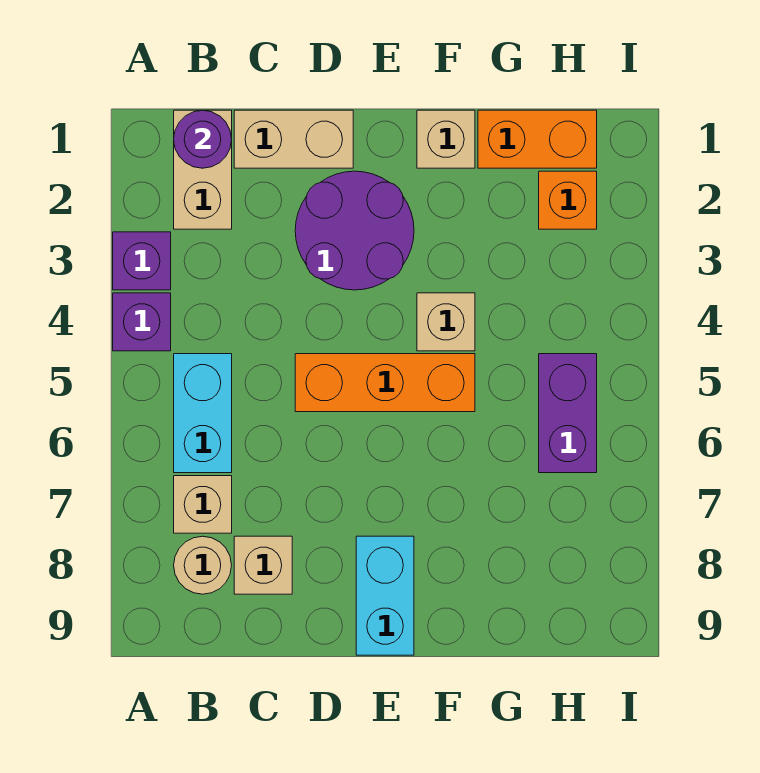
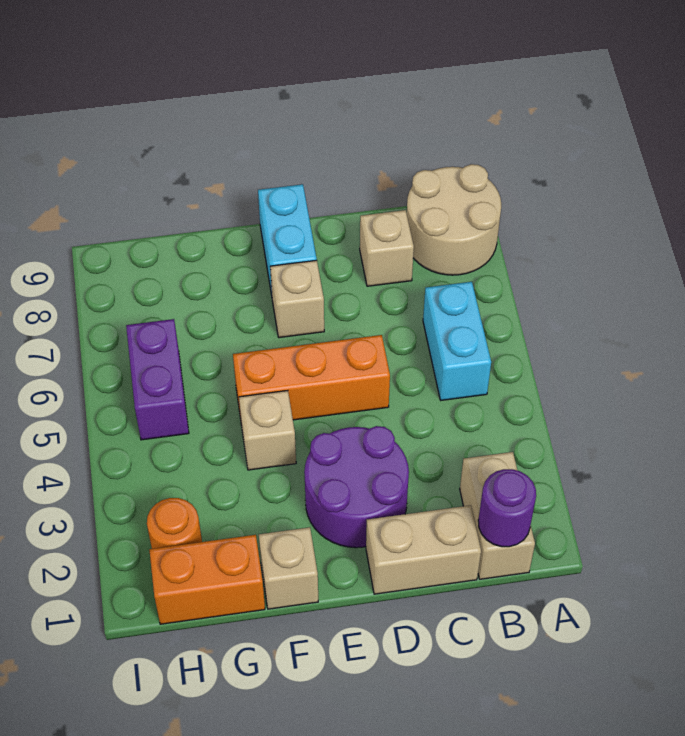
purple 1x1 brick [113,232,171,290] -> none
purple 1x1 brick [113,293,171,351] -> none
tan 1x1 brick [174,476,232,533] -> tan 1x1 brick moved to [270,260,324,338]
tan 1x1 round brick [174,536,232,594] -> tan 2x2 round brick [407,164,501,275]
orange 1x1 brick [539,171,597,229] -> orange 1x1 round brick [147,498,202,549]

